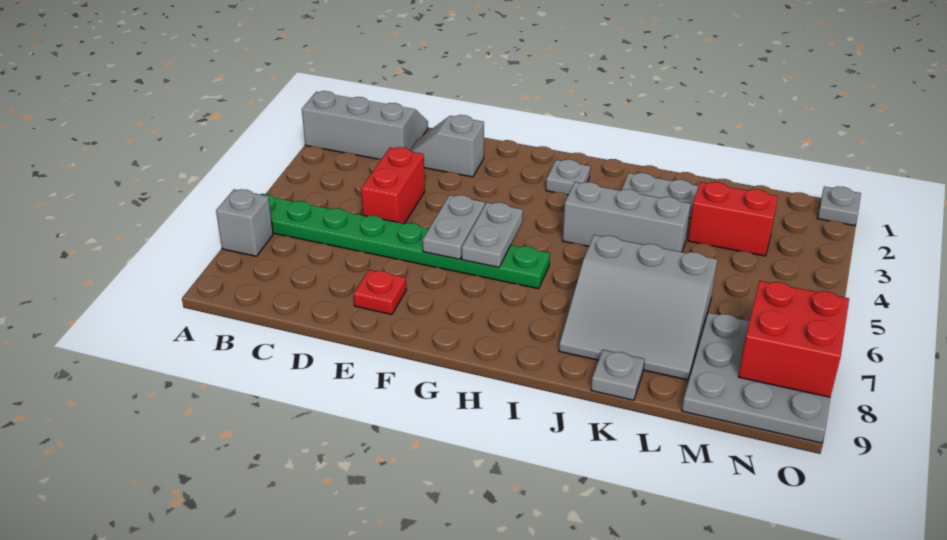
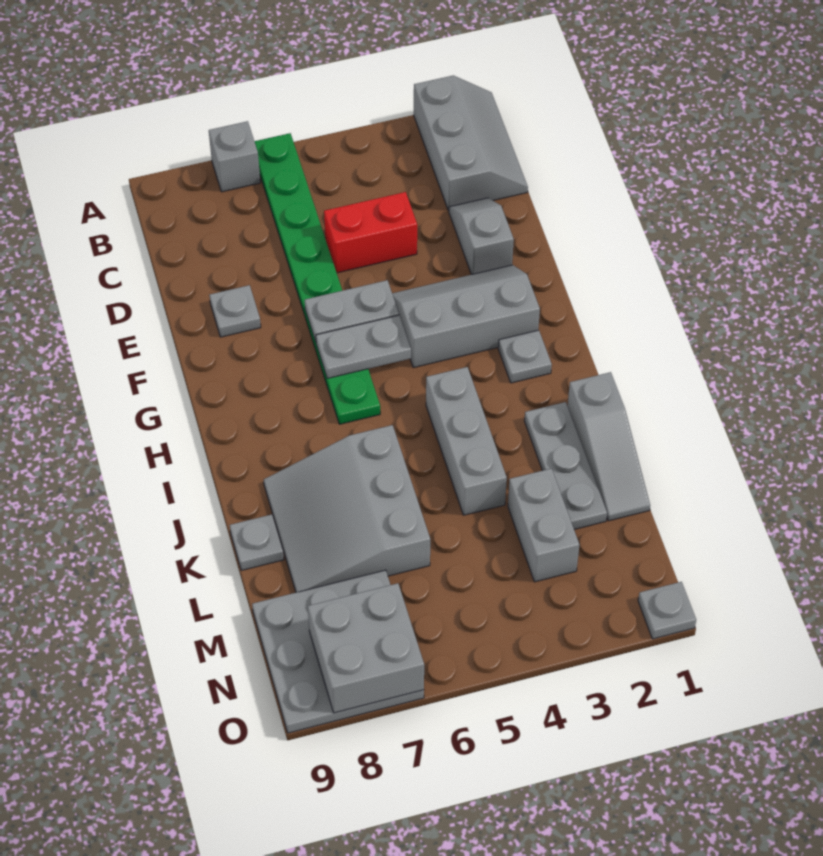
red 1x1 plate [354,270,407,314] -> grey 1x1 plate [210,285,261,337]
none -> grey 2x3 slope [392,265,540,368]
none -> grey 1x3 slope [568,372,650,521]
red 1x2 brick [688,182,778,256] -> grey 1x2 brick [508,469,579,582]
red 2x2 brick [738,281,849,397] -> grey 2x2 brick [308,583,424,713]

